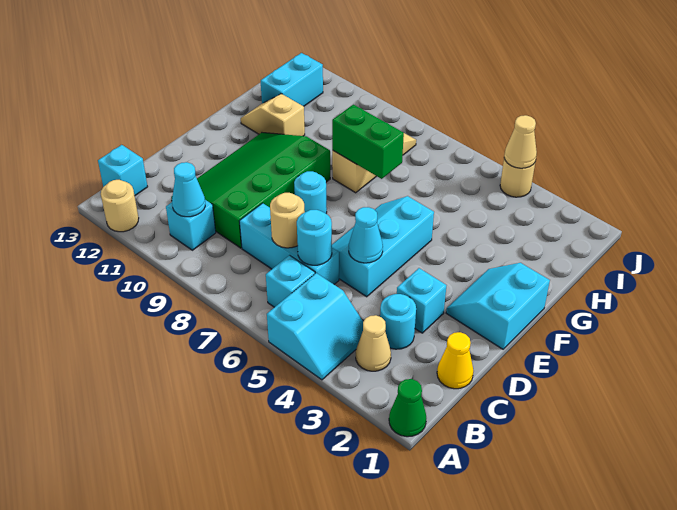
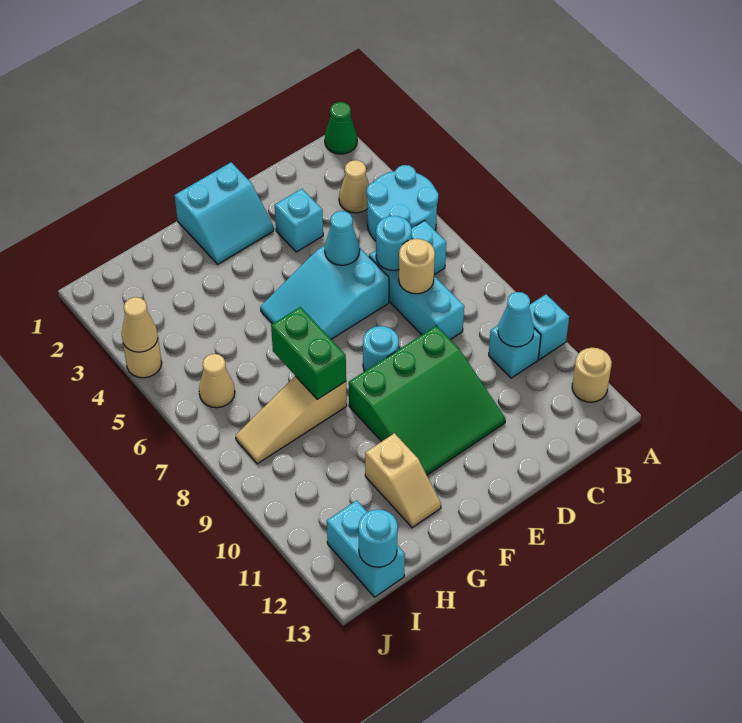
cyan 2x2 slope [267,273,363,380] -> cyan 2x2 round brick [367,165,438,241]
cyan 1x1 brick [98,145,148,196] -> cyan 1x1 brick moved to [529,294,569,359]
yellow 1x1 cone [437,332,473,389] -> none
cyan 1x1 round brick [380,294,416,349] -> cyan 1x1 round brick moved to [359,509,398,567]
green 3x4 slope [171,133,330,248] -> green 3x3 slope [349,326,505,475]
cyan 2x3 slope [332,196,434,297] -> cyan 2x3 slope turned to [260,245,389,339]
cyan 1x2 brick [261,53,323,106] -> cyan 1x2 brick turned to [327,500,405,597]
none -> tan 1x1 cone [199,354,235,408]

